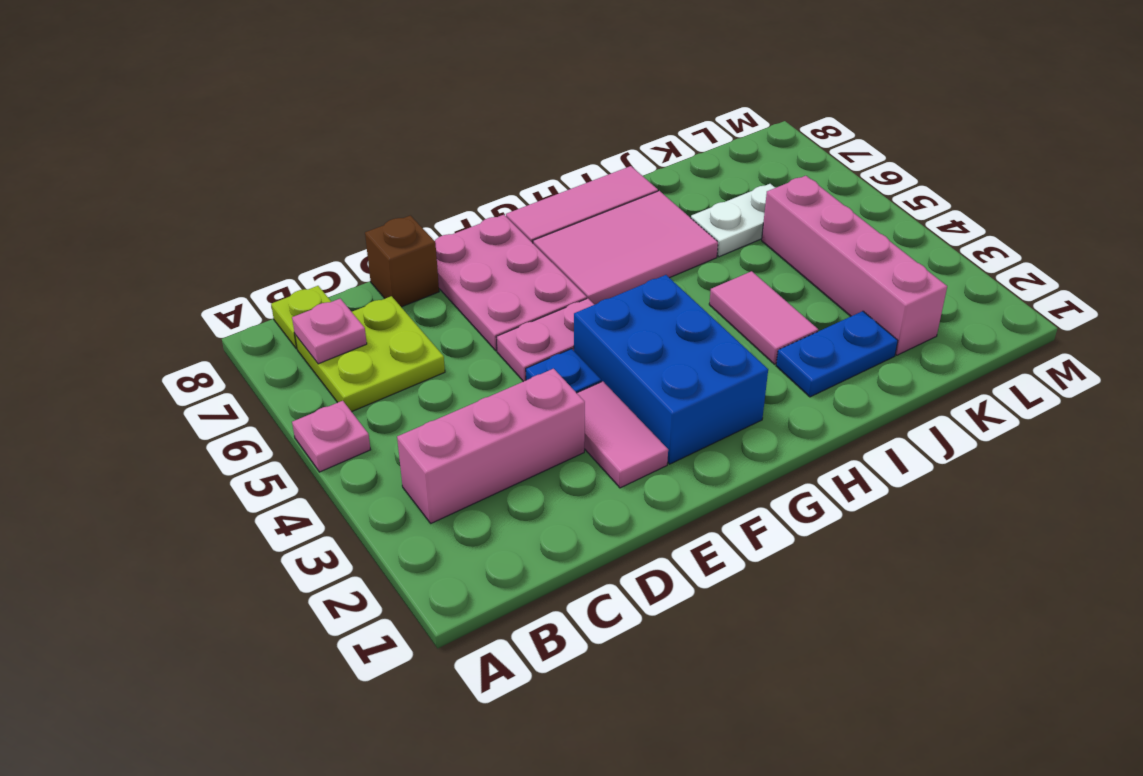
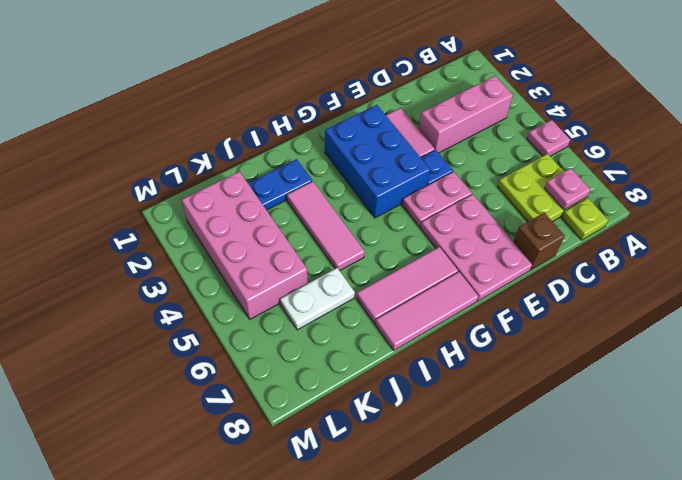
pink 2x3 tile [533,191,718,305] -> pink 1x3 tile [357,247,458,323]
pink 1x2 tile [709,271,818,364] -> pink 1x3 tile [287,181,365,271]
pink 1x4 brick [762,176,947,355] -> pink 2x4 brick [182,172,307,319]

